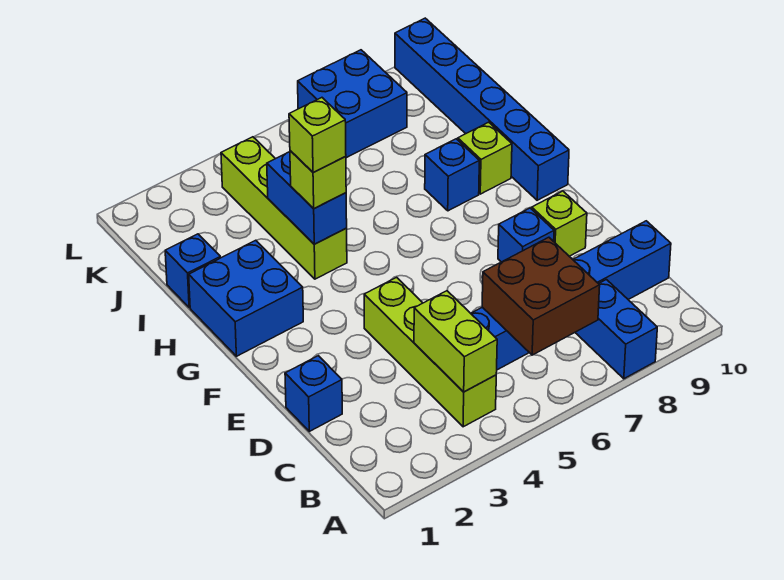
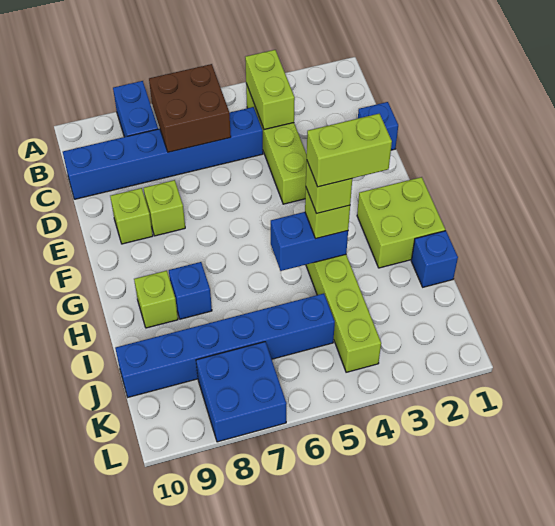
blue 1x1 brick [498,208,554,262] -> lime 1x1 brick [144,180,185,236]
blue 2x2 brick [189,240,303,356] -> lime 2x2 brick [357,177,445,268]
blue 1x6 brick [395,18,569,200] -> blue 1x6 brick turned to [115,294,335,397]
none -> lime 1x2 brick [307,114,392,187]
blue 1x2 brick [267,152,347,244] -> blue 1x2 brick turned to [271,212,348,271]

